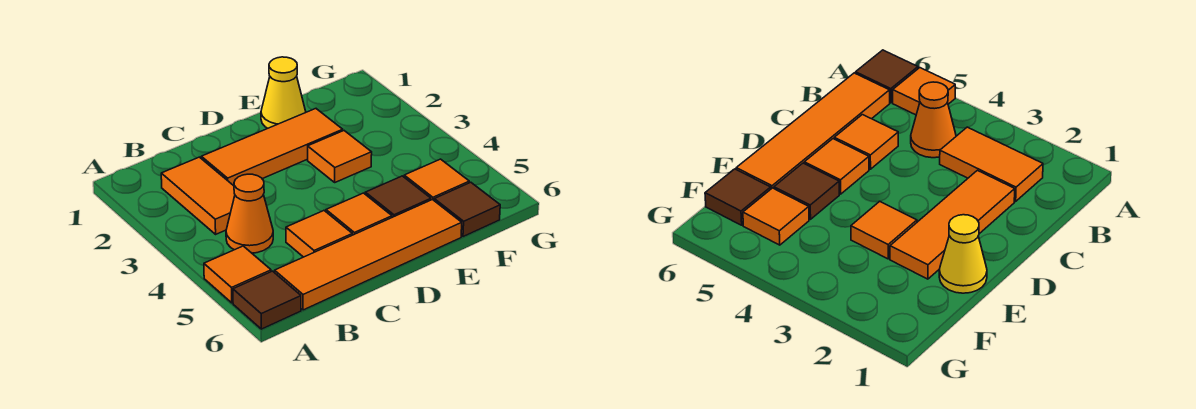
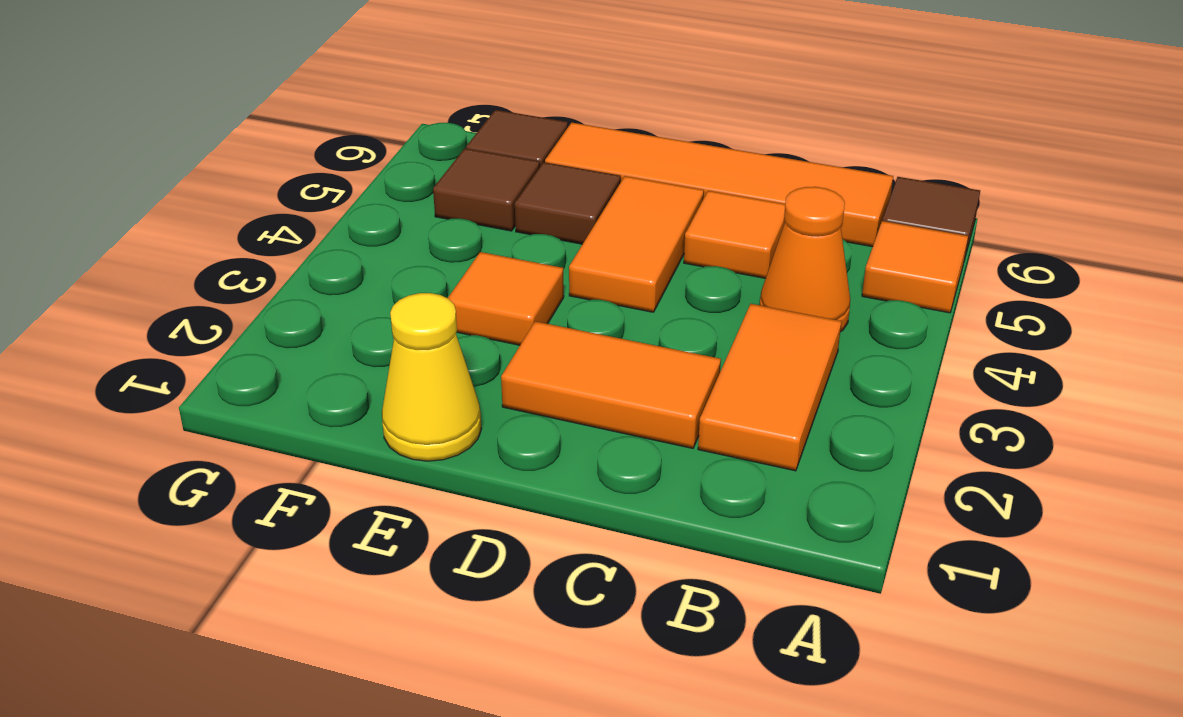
orange 1x3 tile [201,109,343,186] -> orange 1x2 tile [501,321,721,448]
orange 1x1 tile [326,193,392,235] -> orange 1x2 tile [569,176,704,312]
orange 1x1 tile [404,159,469,200] -> brown 1x1 tile [433,149,540,231]

